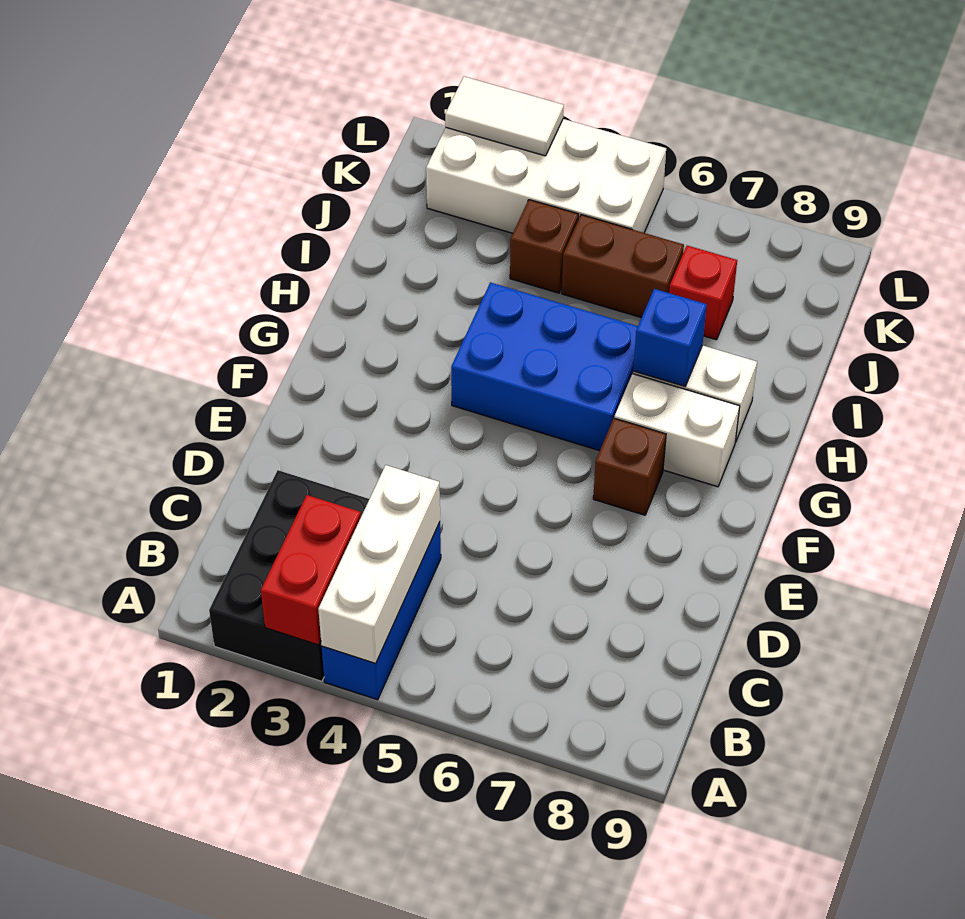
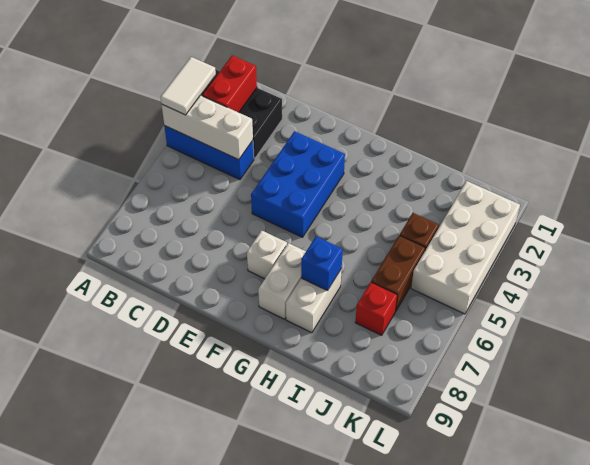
red 1x2 brick [261,495,361,645] -> red 1x2 brick turned to [203,56,257,112]
brown 1x1 brick [593,418,666,515] -> white 1x1 brick [247,230,287,279]
blue 2x3 brick [451,282,638,451] -> blue 2x3 brick moved to [251,131,345,237]
white 1x2 tile [445,77,564,156] -> white 1x2 tile moved to [160,57,216,115]

